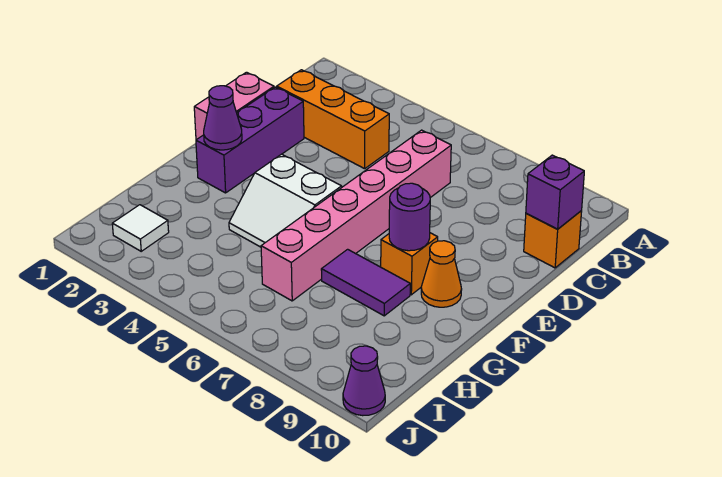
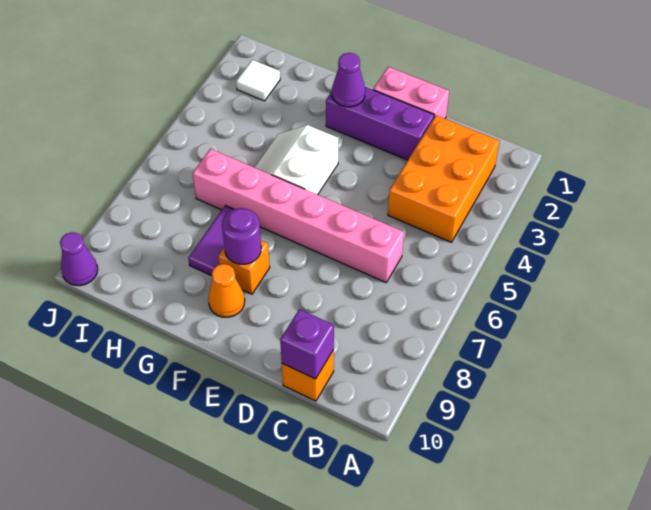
orange 1x3 brick [277,70,389,169] -> orange 2x3 brick [388,115,499,242]

